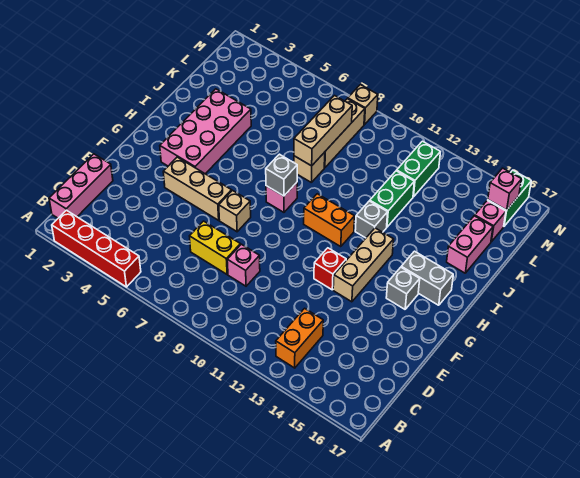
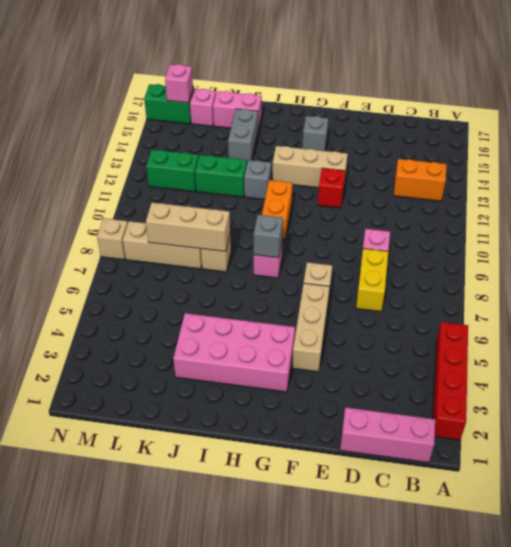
grey 1x2 brick [401,251,453,305] -> grey 1x2 brick moved to [228,109,258,162]

